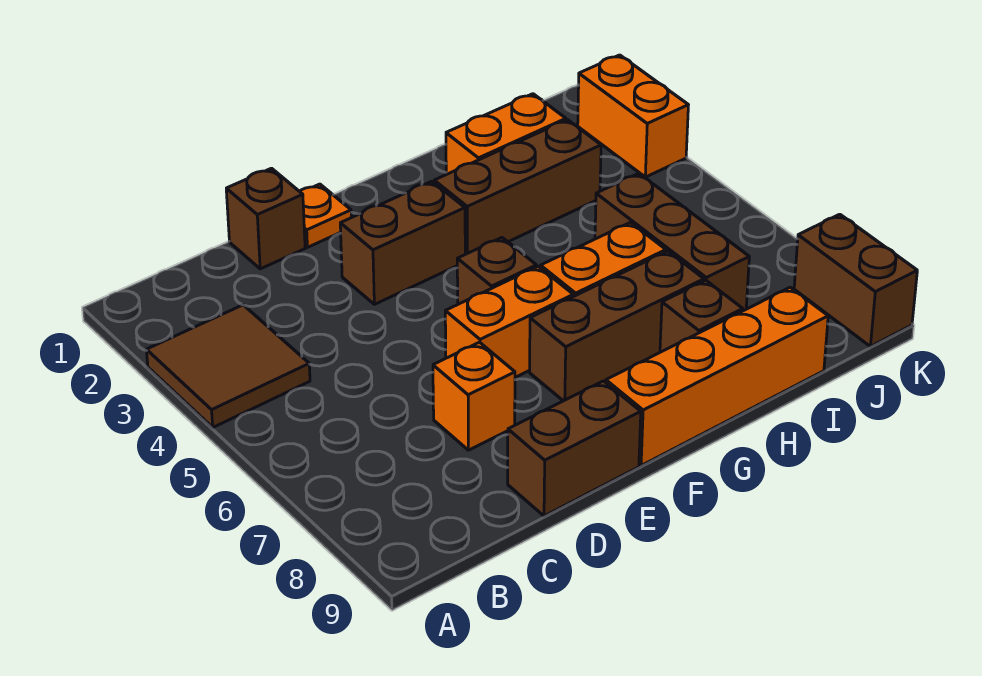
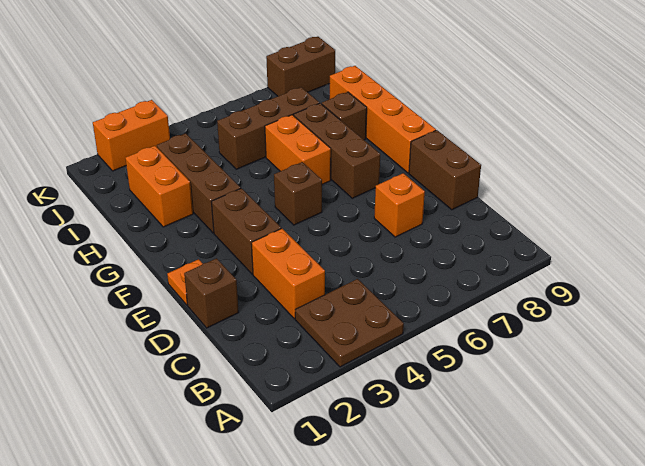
brown 2x2 tile [146,305,310,427] -> brown 2x2 plate [295,279,404,367]
orange 1x2 brick [445,266,573,377] -> orange 1x2 brick moved to [252,228,325,319]

